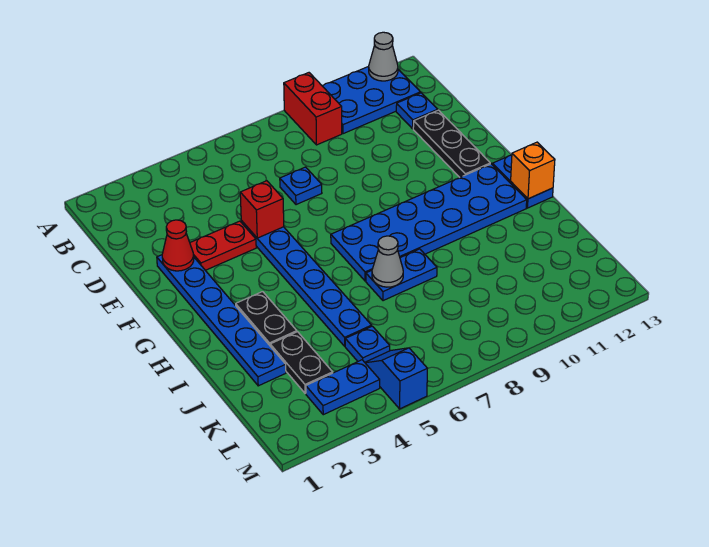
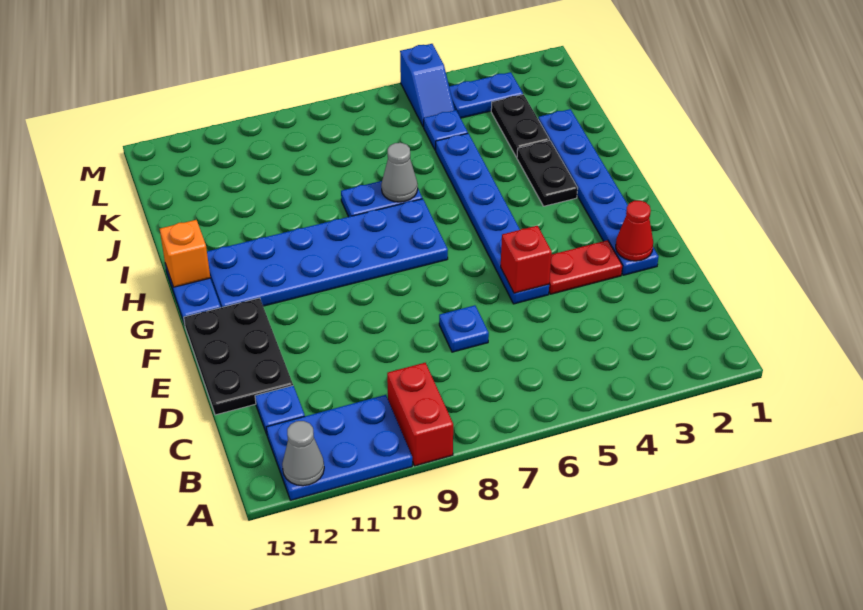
black 1x3 plate [413,110,490,177] -> black 2x3 plate [184,298,293,415]

